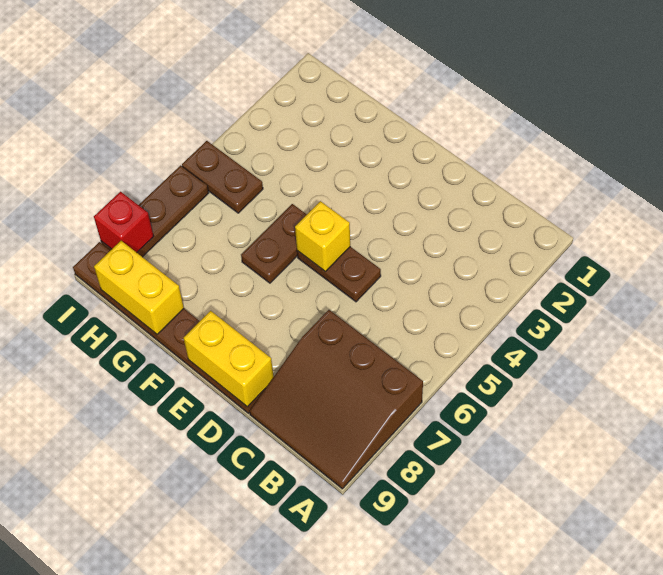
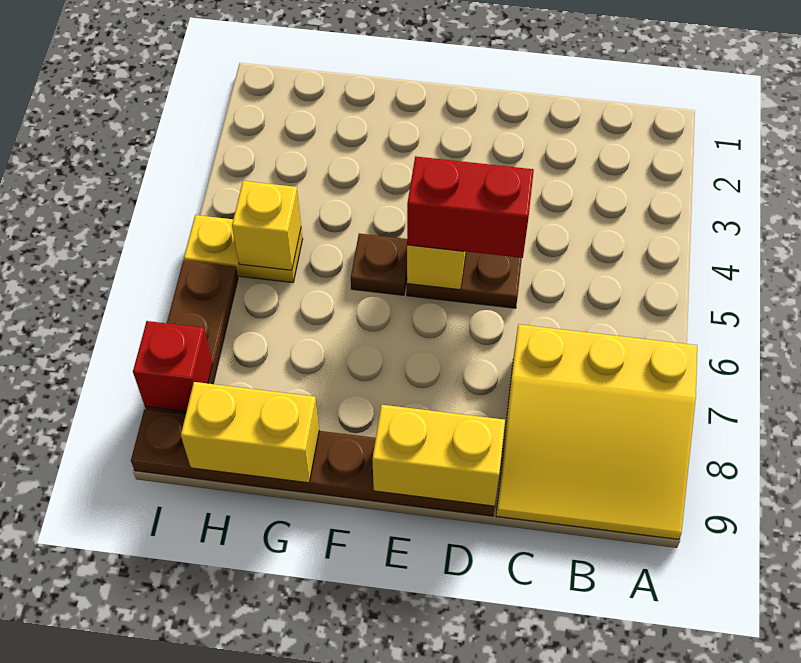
brown 3x3 slope [250,310,423,489] -> yellow 3x3 slope [496,324,697,540]
none -> red 1x2 brick [407,156,534,258]
brown 1x2 plate [241,204,307,283] -> brown 1x1 plate [351,234,407,295]
brown 1x2 plate [182,141,263,213] -> yellow 1x2 plate [184,215,303,283]
none -> yellow 1x1 brick [232,181,301,270]

